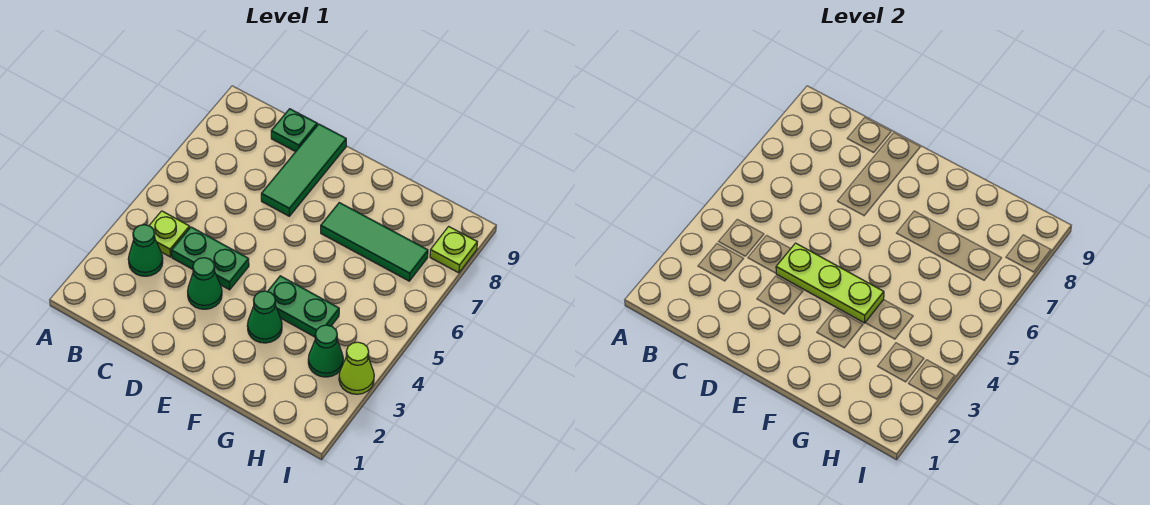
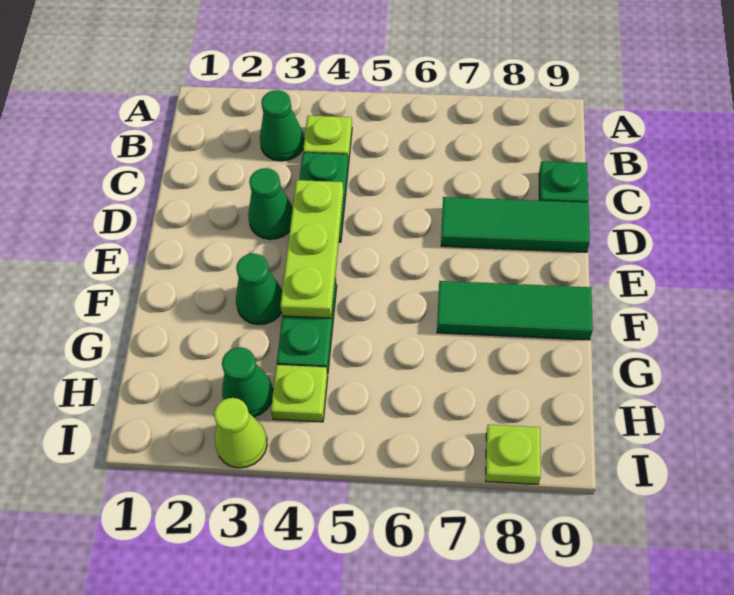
green 1x3 tile [321,203,428,281] -> green 1x3 tile turned to [437,281,593,340]
none -> lime 1x1 plate [271,365,328,422]

